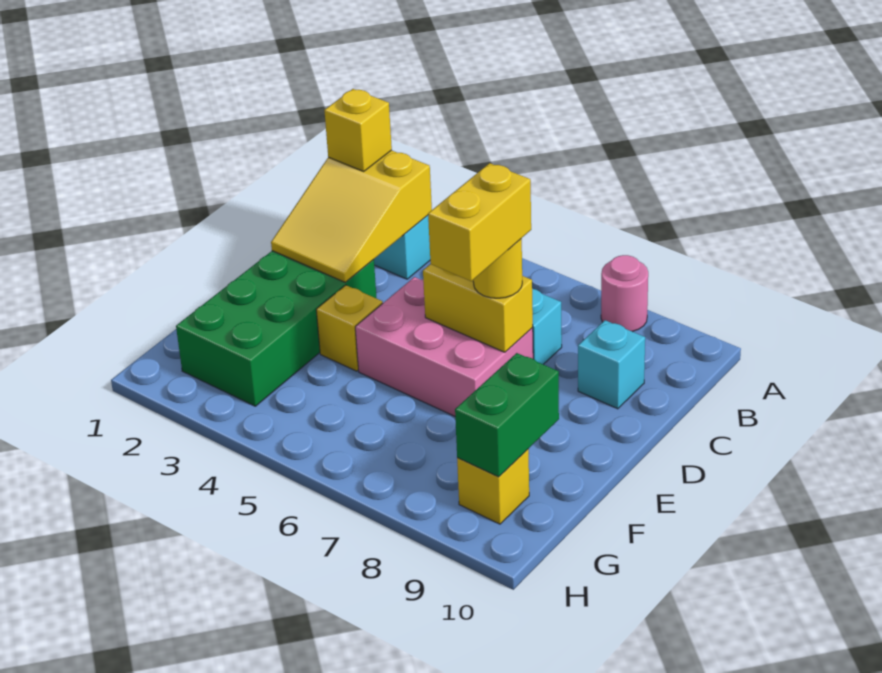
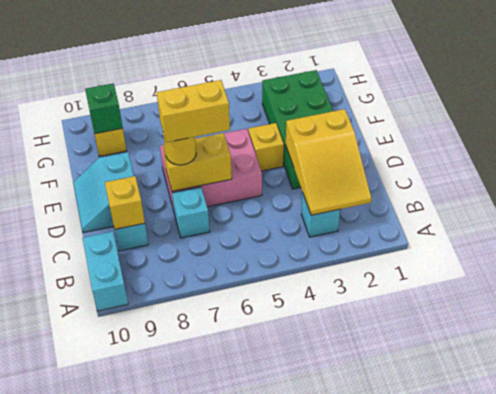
pink 1x1 round brick [601,255,648,332] -> none
none -> cyan 1x2 brick [83,231,128,311]
yellow 2x3 slope [271,150,432,282] -> yellow 2x3 slope turned to [286,109,372,215]
yellow 1x1 brick [324,89,392,171] -> yellow 1x1 brick moved to [105,176,145,230]
yellow 1x2 brick [428,163,531,281] -> yellow 1x2 brick turned to [157,80,230,142]
none -> cyan 2x2 slope [73,152,134,233]
green 1x2 brick [455,353,559,477] -> green 1x1 brick [85,83,123,134]

